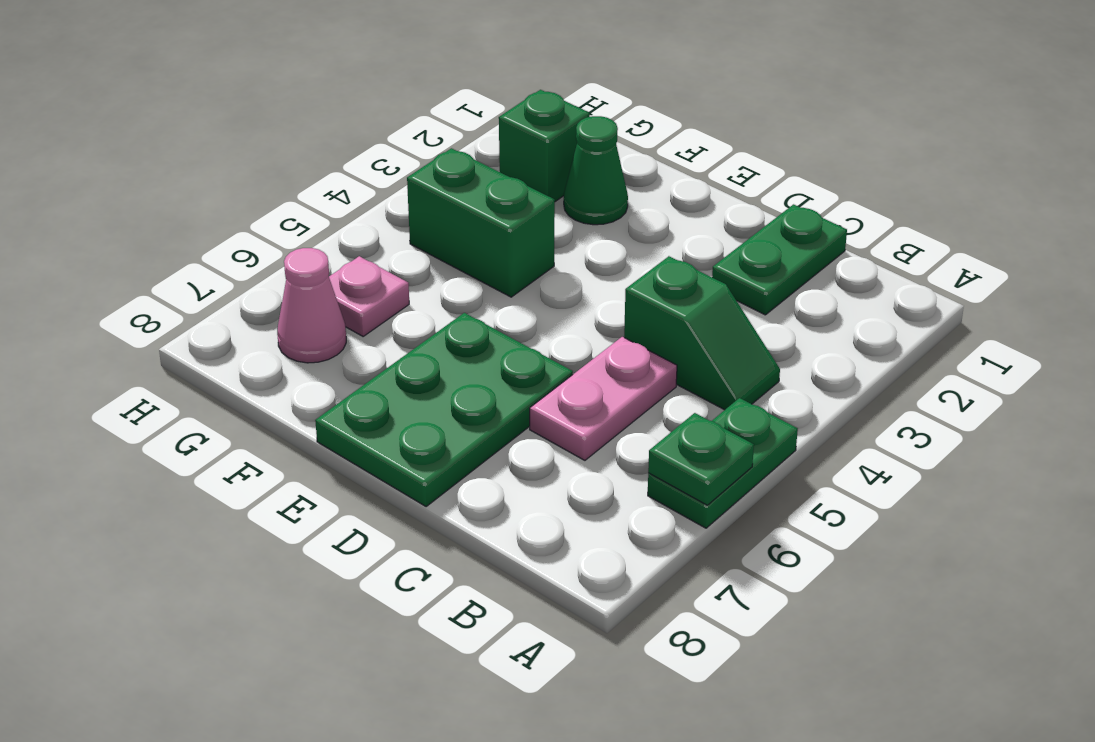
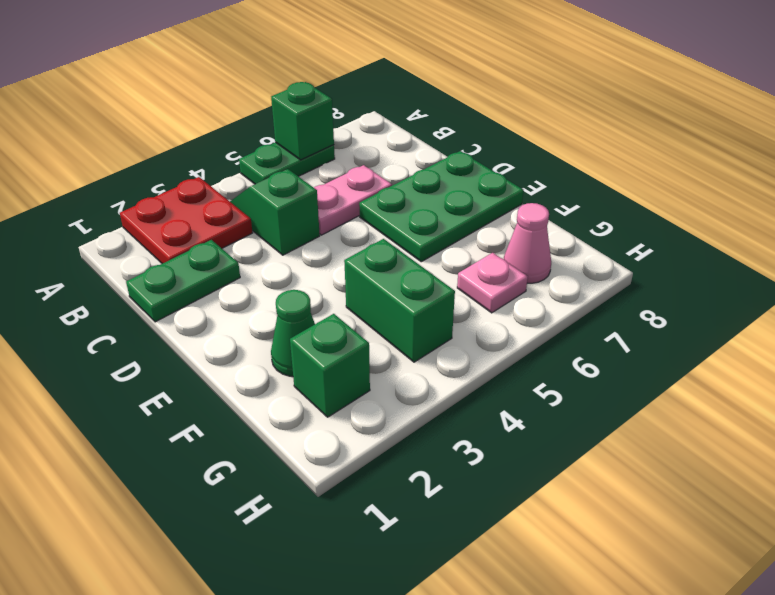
none -> red 2x2 plate [120,177,252,264]
green 1x1 plate [648,413,754,505] -> green 1x1 brick [271,82,334,160]

